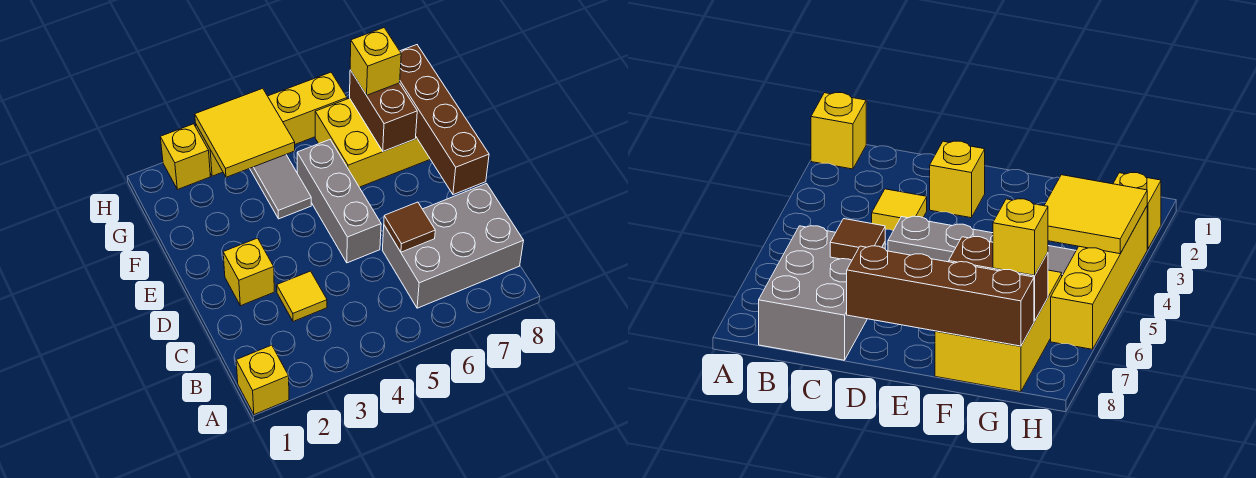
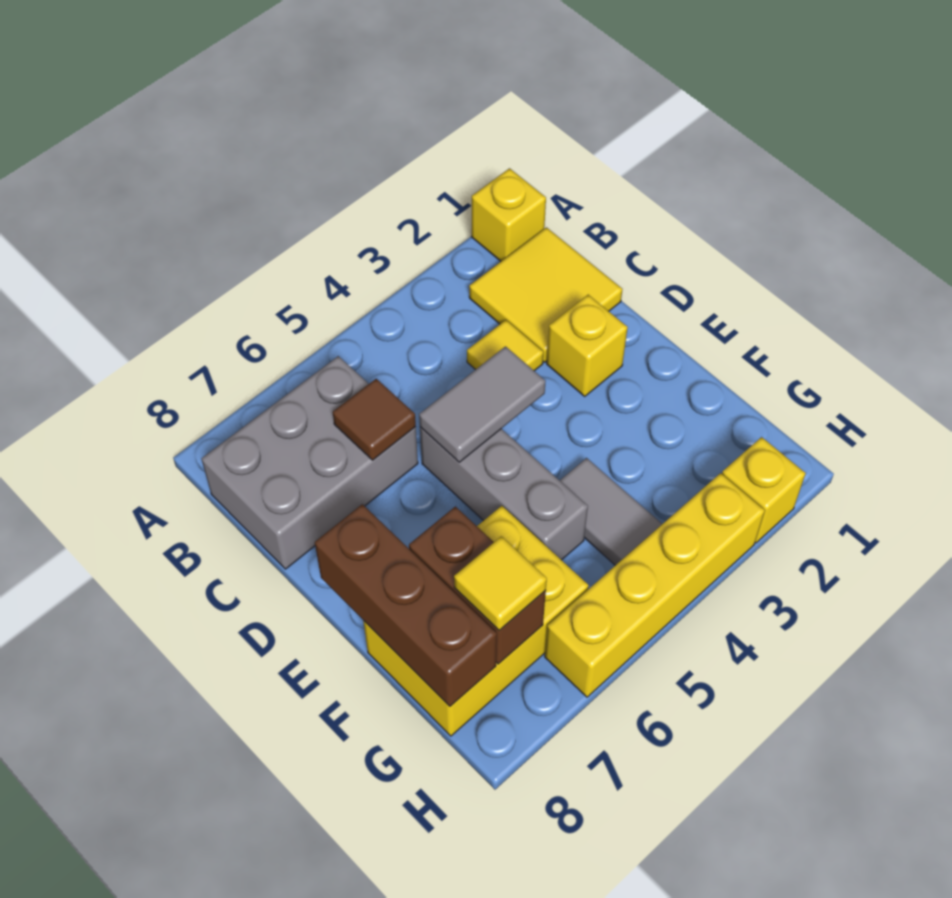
none -> grey 1x2 tile [419,347,546,462]
brown 1x4 brick [400,45,489,195] -> brown 1x3 brick [315,504,497,706]
yellow 2x2 tile [195,88,295,177] -> yellow 2x2 tile moved to [469,227,622,362]
yellow 1x1 brick [350,28,401,95] -> yellow 1x1 tile [454,536,547,630]

